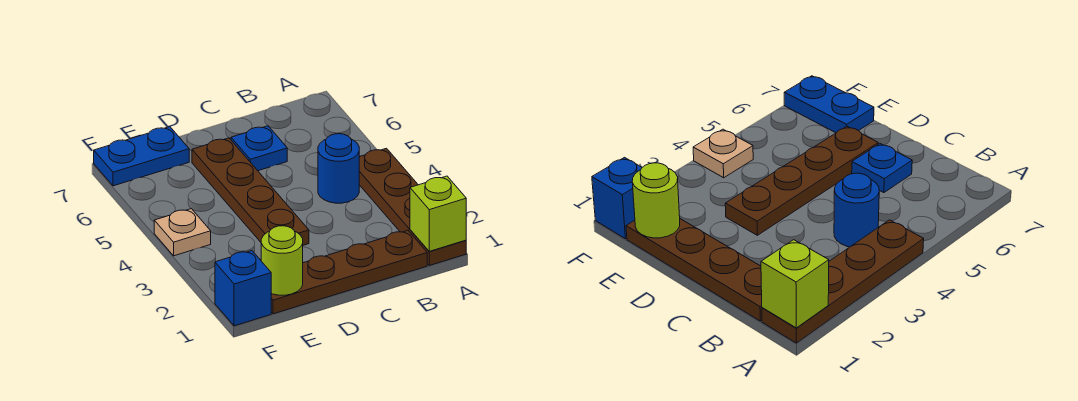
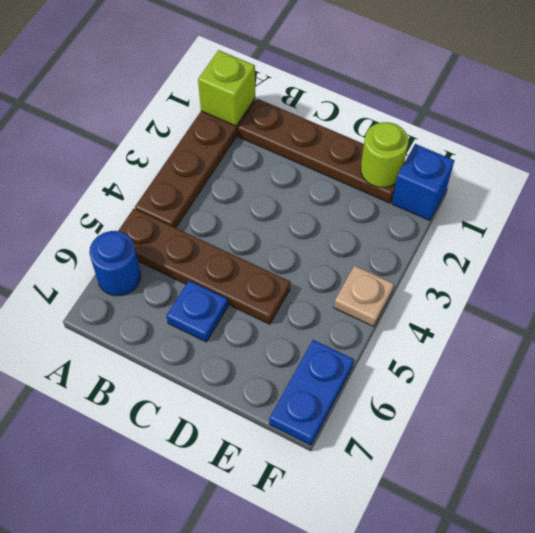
blue 1x1 round brick [318,134,359,203] -> blue 1x1 round brick moved to [89,231,141,296]
brown 1x4 plate [192,138,309,245] -> brown 1x4 plate turned to [118,209,290,324]
blue 1x2 plate [94,127,189,186] -> blue 1x2 plate turned to [269,340,354,445]

